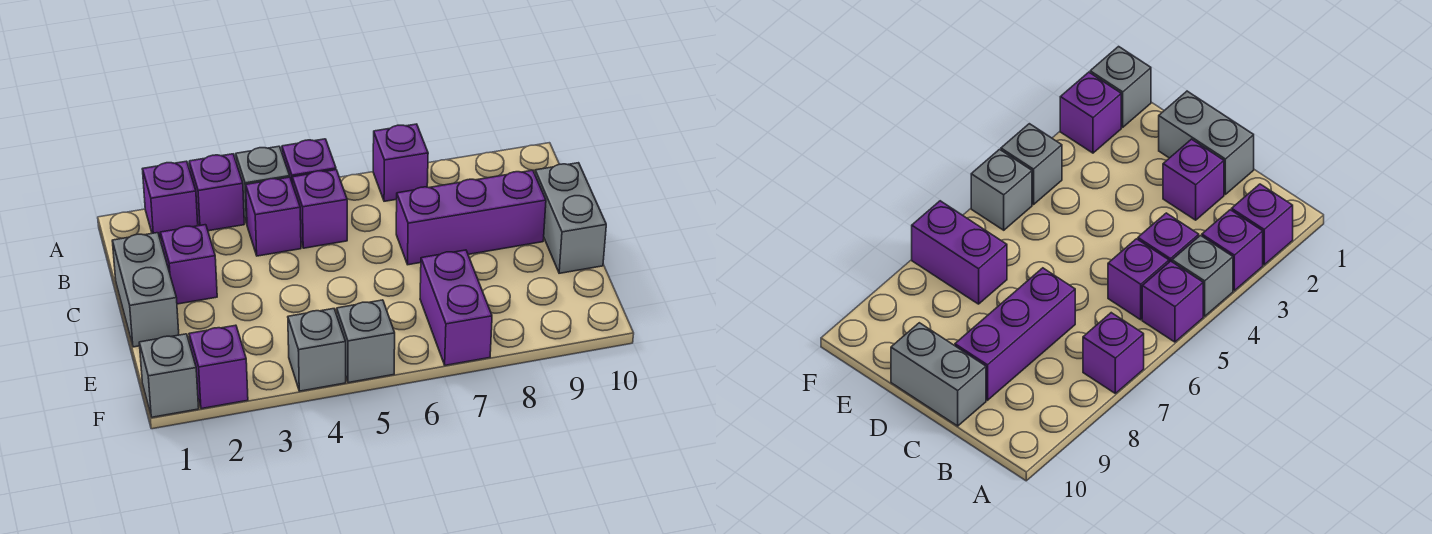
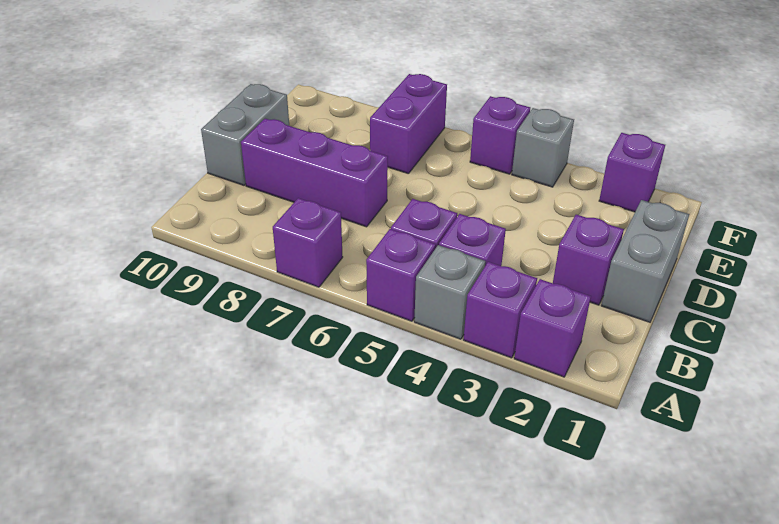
grey 1x1 brick [139,334,199,417] -> none
grey 1x1 brick [337,300,395,383] -> purple 1x1 brick [470,96,530,174]

